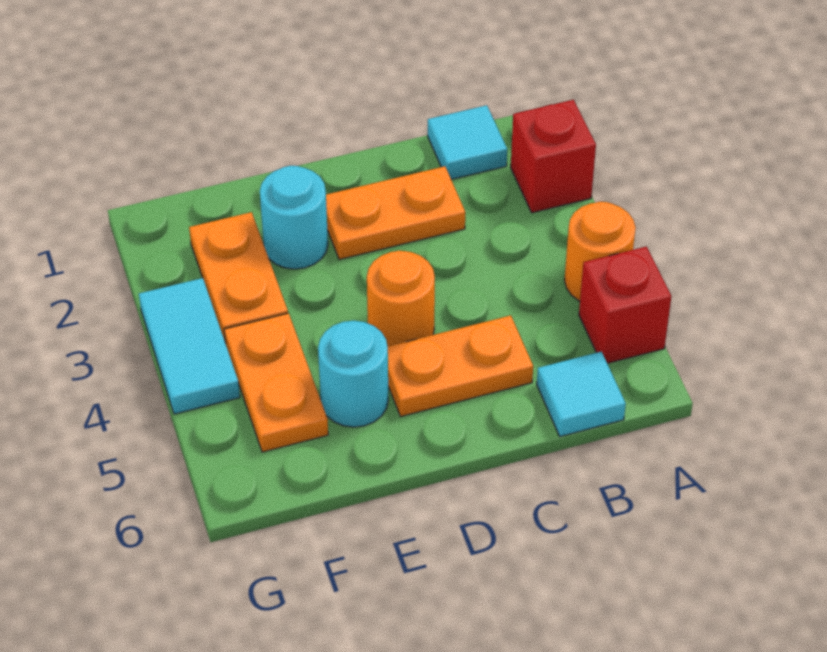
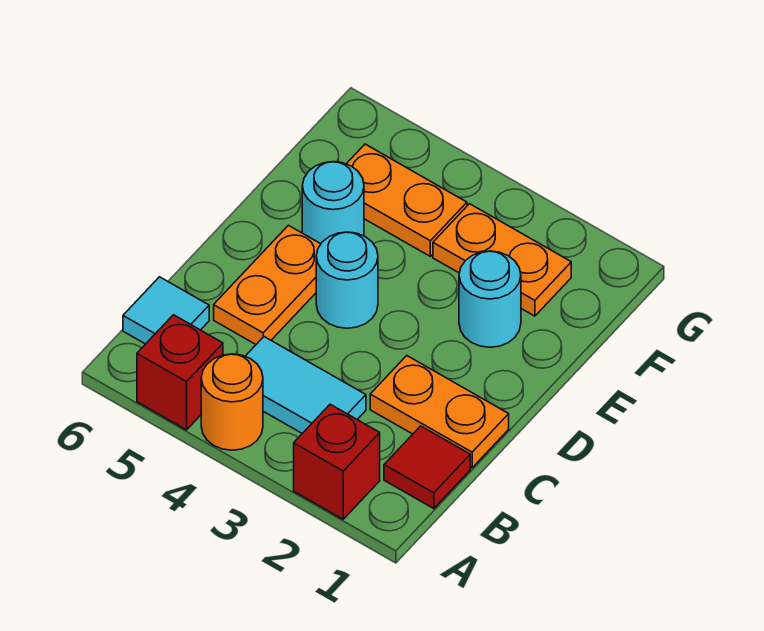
cyan 1x1 tile [428,105,507,179] -> red 1x1 tile [384,426,470,509]
orange 1x2 plate [326,166,465,260] -> orange 1x2 plate turned to [370,356,509,468]
orange 1x1 round brick [367,251,435,346] -> cyan 1x1 round brick [316,232,378,328]
cyan 1x2 tile [139,278,240,414] -> cyan 1x2 tile moved to [245,337,366,433]

